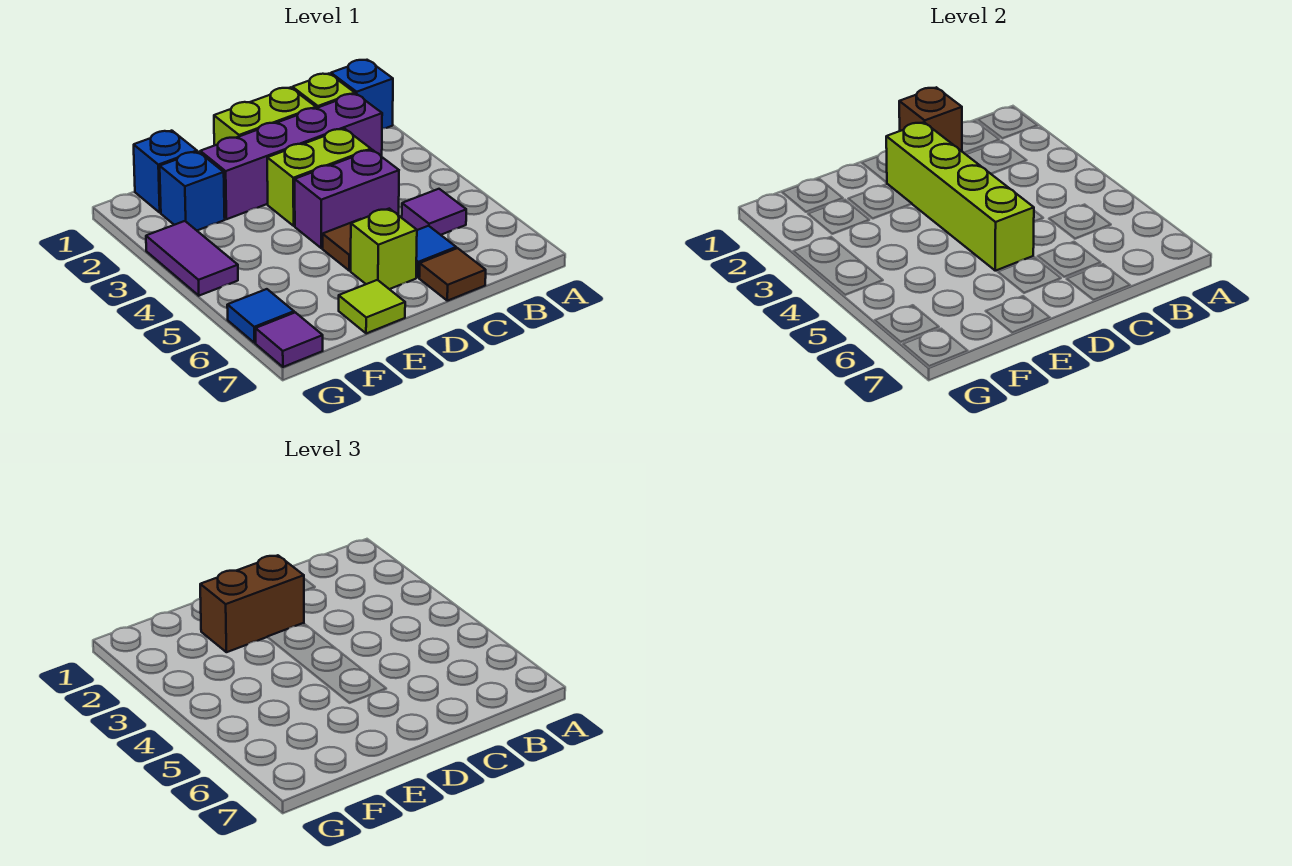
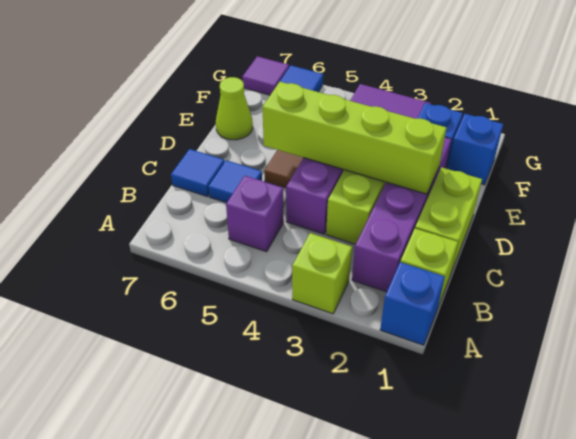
purple 1x1 tile [402,189,466,235] -> purple 1x1 brick [226,176,284,252]
brown 1x1 brick [899,87,962,151] -> none
brown 1x1 tile [419,248,486,301] -> blue 1x1 tile [171,149,224,197]
brown 1x2 brick [200,555,304,652] -> none
lime 1x1 brick [351,209,417,289] -> lime 1x1 brick moved to [292,233,352,314]
lime 1x1 tile [339,280,405,334] -> lime 1x1 cone [216,77,253,140]

